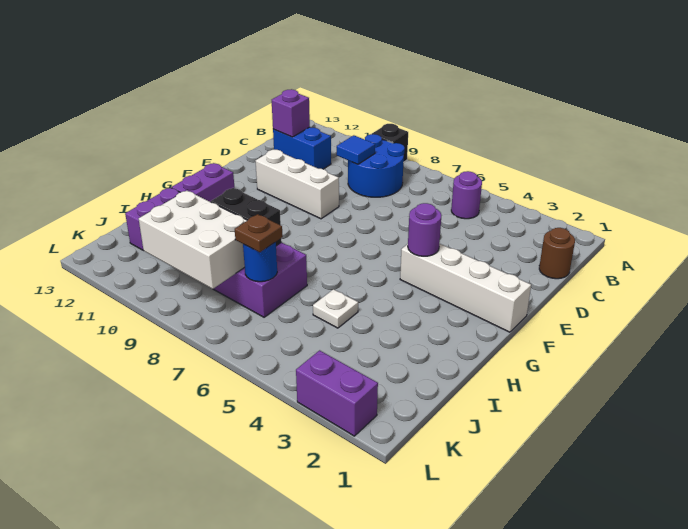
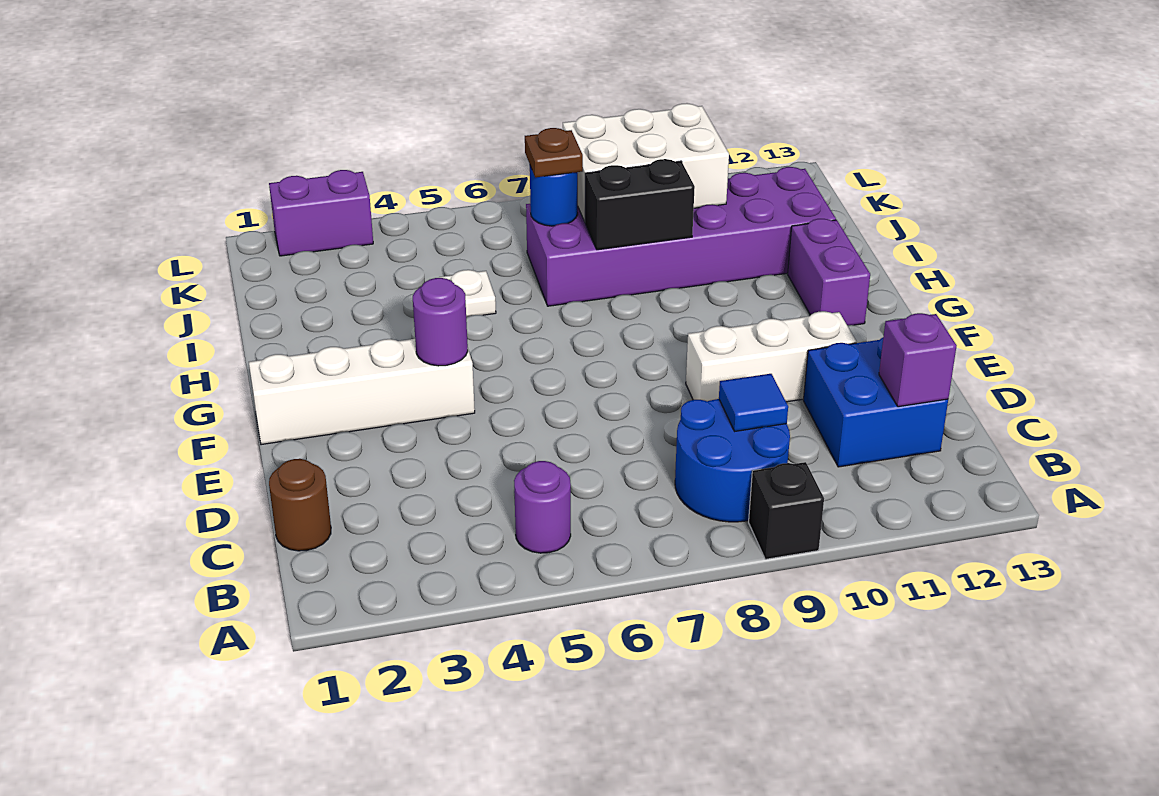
blue 1x2 brick [273,127,331,169] -> blue 2x2 brick [803,338,948,467]

